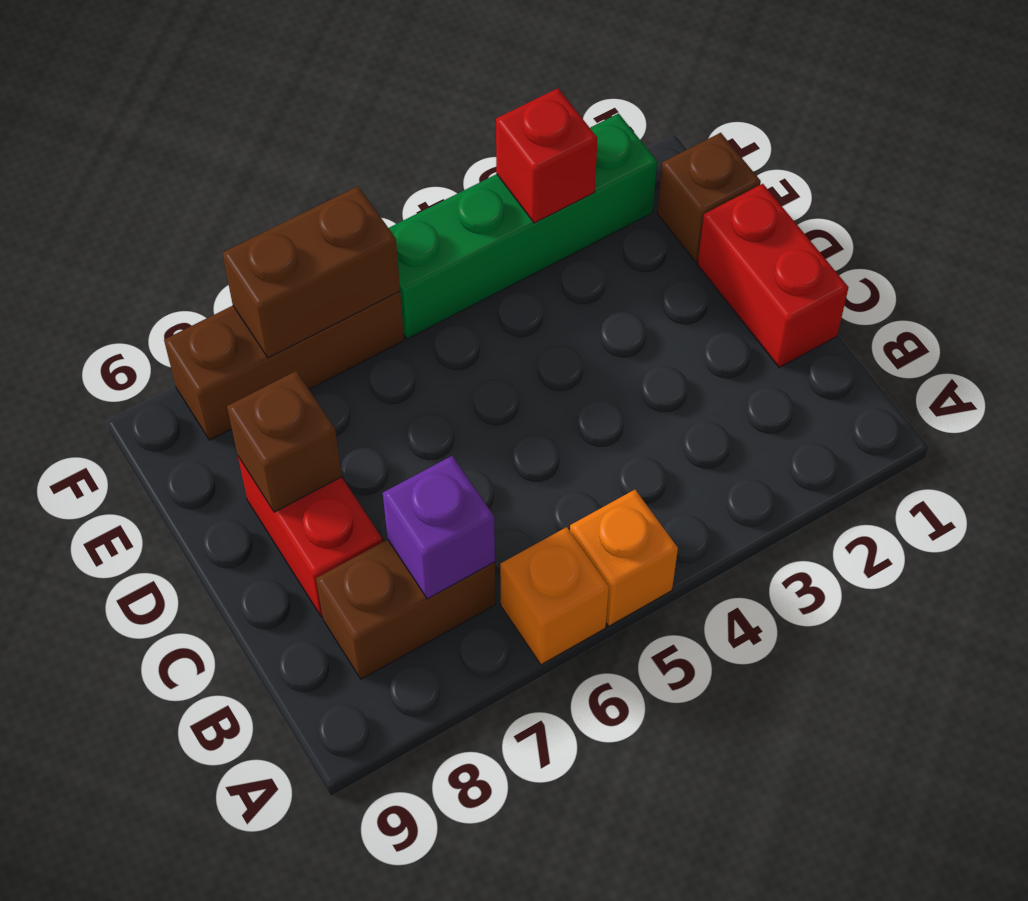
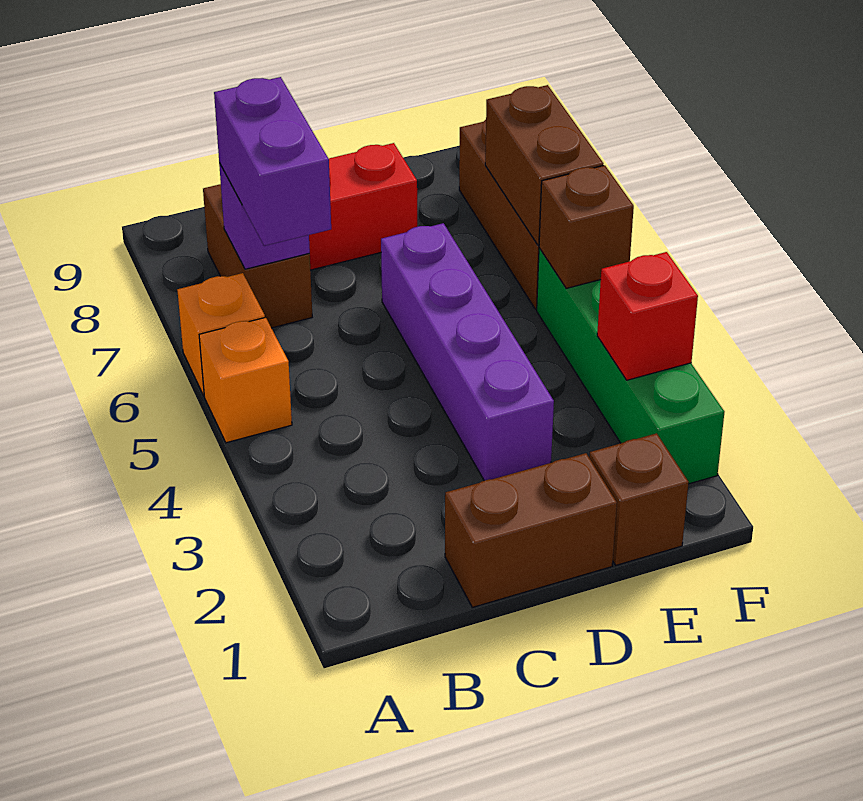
none -> purple 1x2 brick [214,77,331,246]
red 1x2 brick [698,184,848,368] -> brown 1x2 brick [445,453,617,607]
none -> purple 1x4 brick [381,223,554,481]
brown 1x1 brick [227,371,342,512] -> brown 1x1 brick moved to [539,165,634,288]

